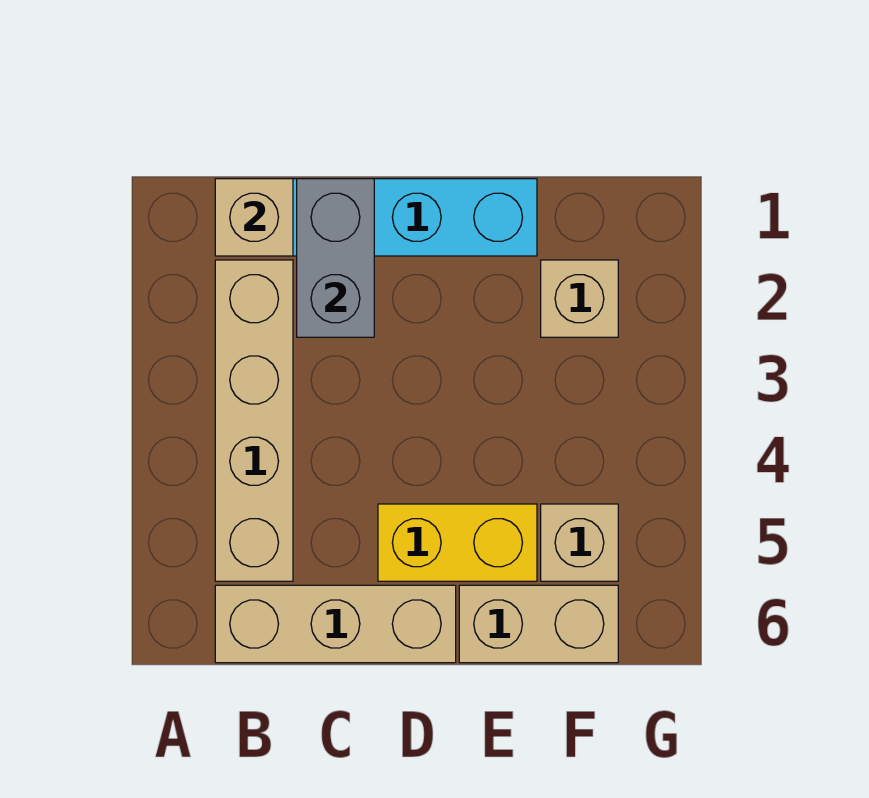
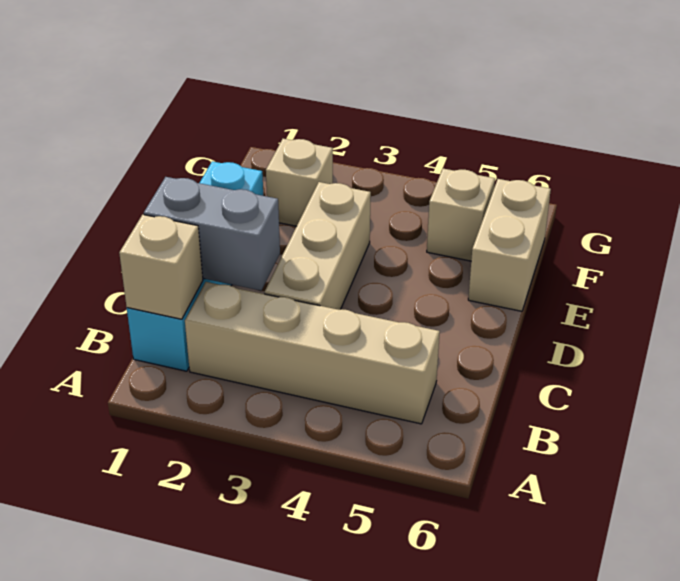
tan 1x3 brick [215,585,456,663] -> tan 1x3 brick moved to [264,182,371,310]
yellow 1x2 brick [378,504,537,581] -> none

